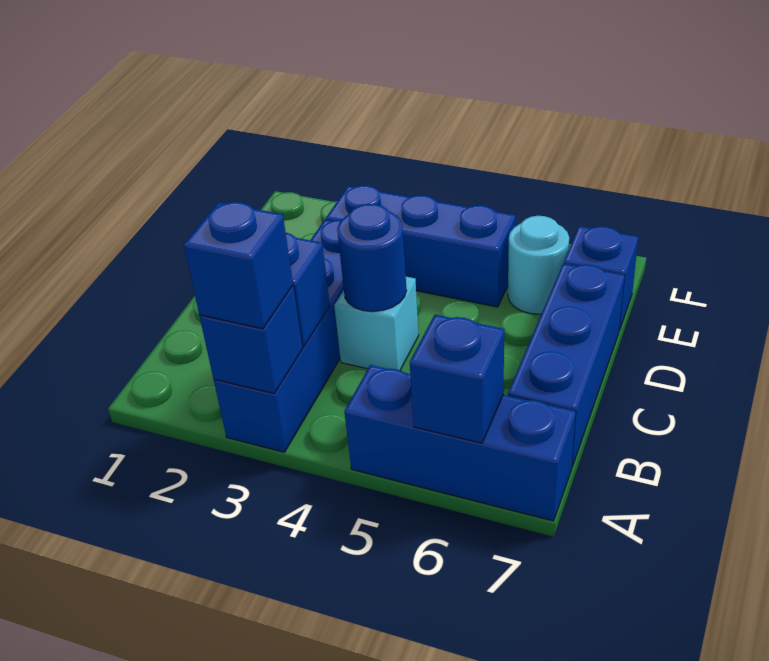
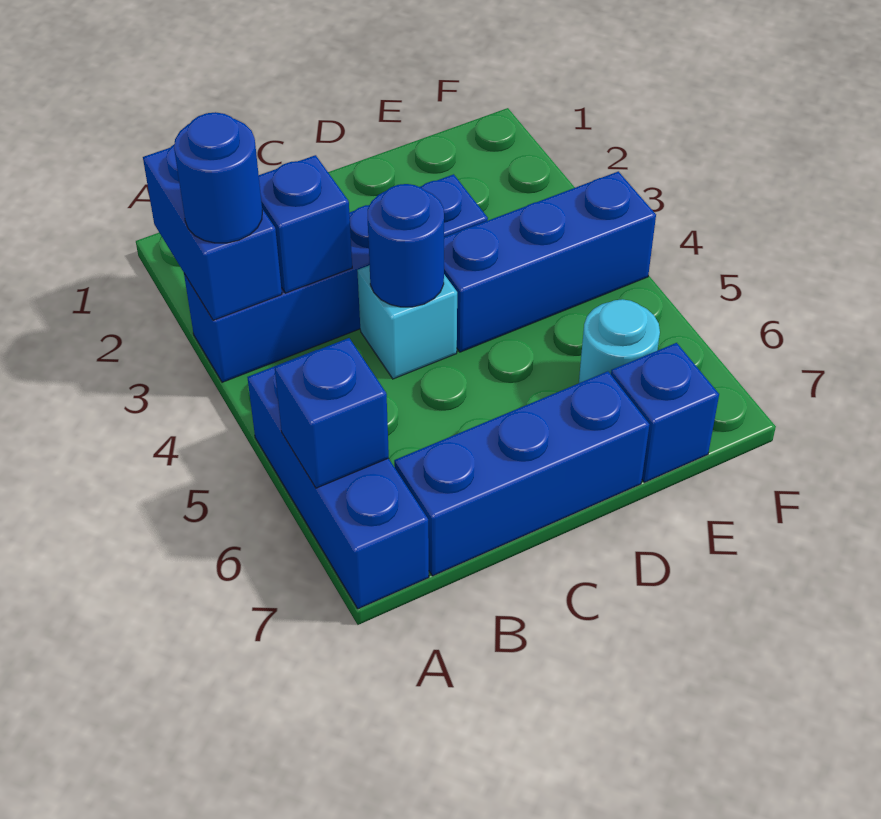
blue 1x1 brick [200,286,303,394] -> blue 1x2 brick [143,145,282,320]
blue 1x1 brick [184,202,293,329] -> blue 1x1 round brick [174,112,262,243]
blue 1x3 brick [326,186,515,307] -> blue 1x3 brick turned to [444,171,656,352]

